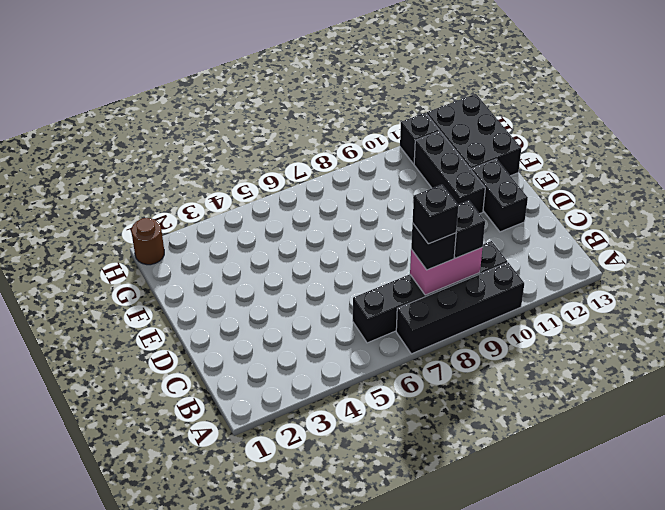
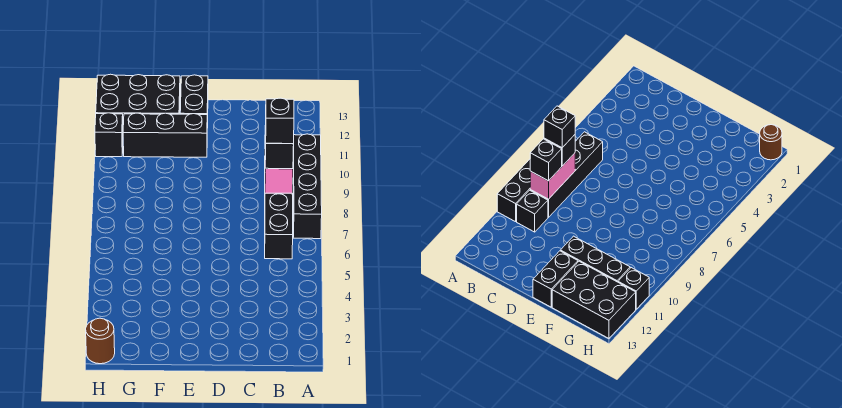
black 1x2 brick [472,159,528,232] -> black 1x2 brick turned to [180,75,208,128]

